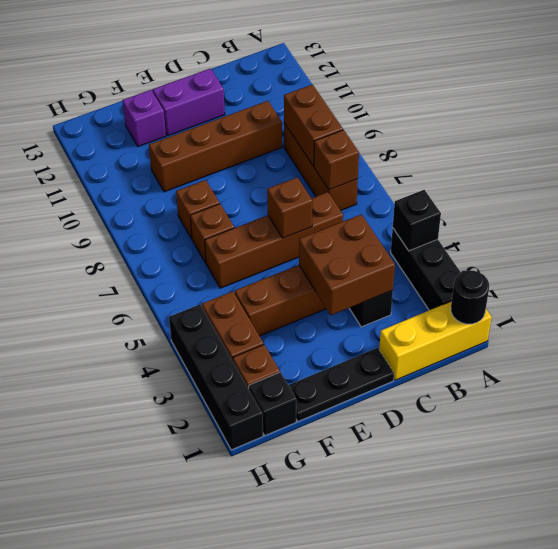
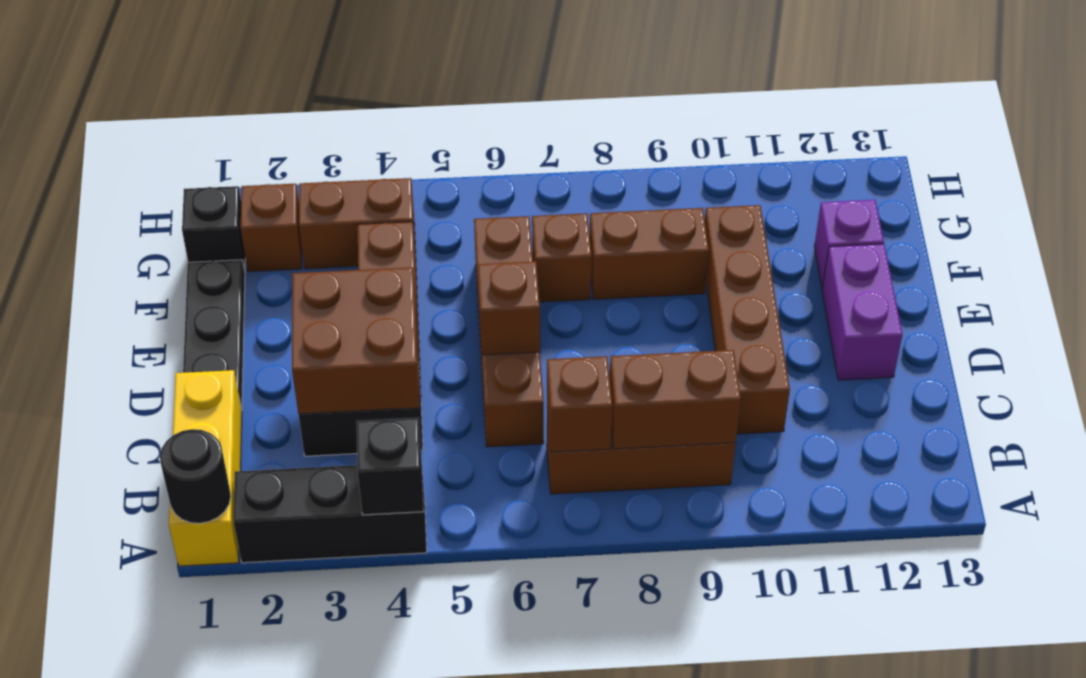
brown 1x1 brick [176,180,220,239] -> brown 1x2 brick [590,208,709,299]
black 1x4 brick [169,304,263,450] -> none

